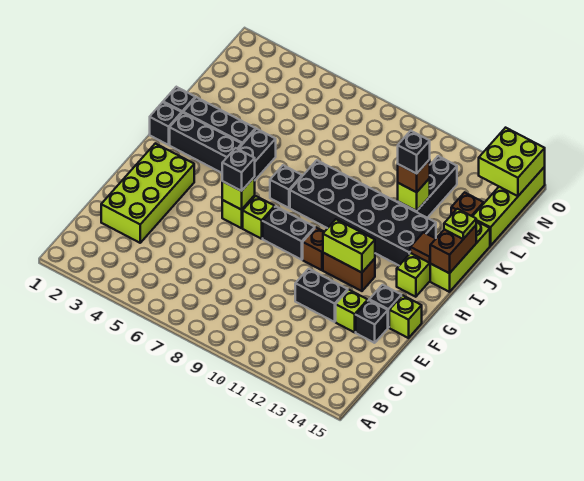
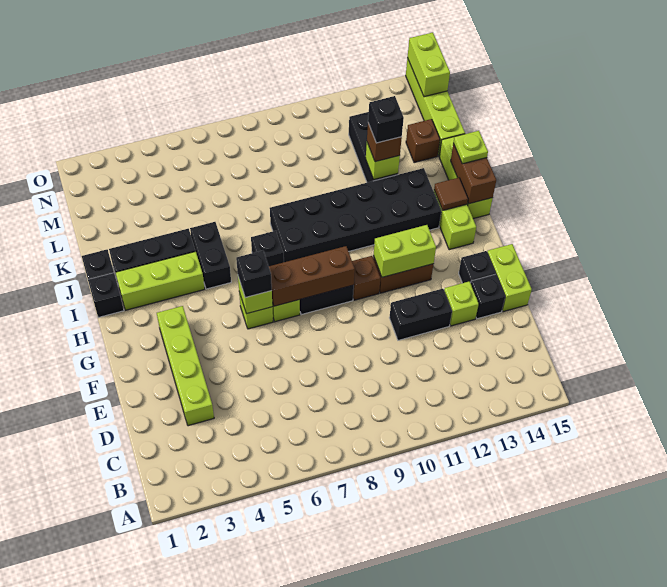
lime 2x4 brick [101,143,194,243] -> lime 1x4 brick [157,306,214,426]
lime 1x1 brick [389,295,422,338] -> lime 1x2 brick [487,244,532,312]
none -> brown 1x3 brick [269,246,355,306]
black 1x3 brick [170,113,242,173] -> lime 1x3 brick [115,251,205,310]
lime 2x2 brick [479,128,545,196] -> lime 1x2 brick [407,32,450,97]

